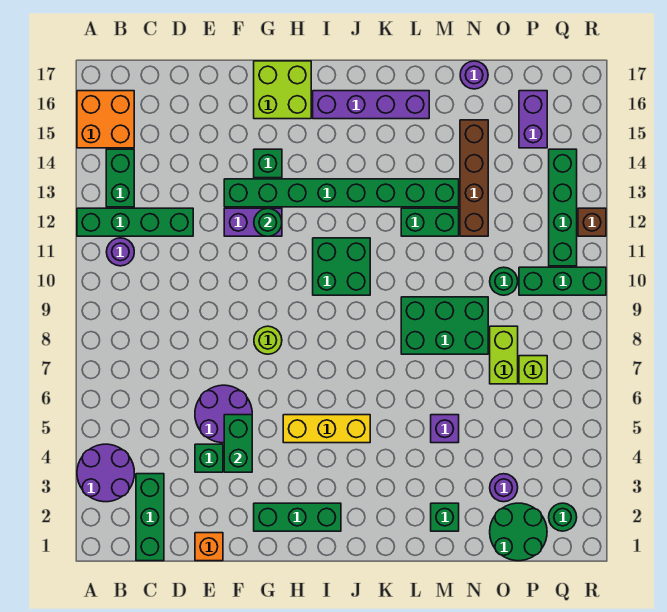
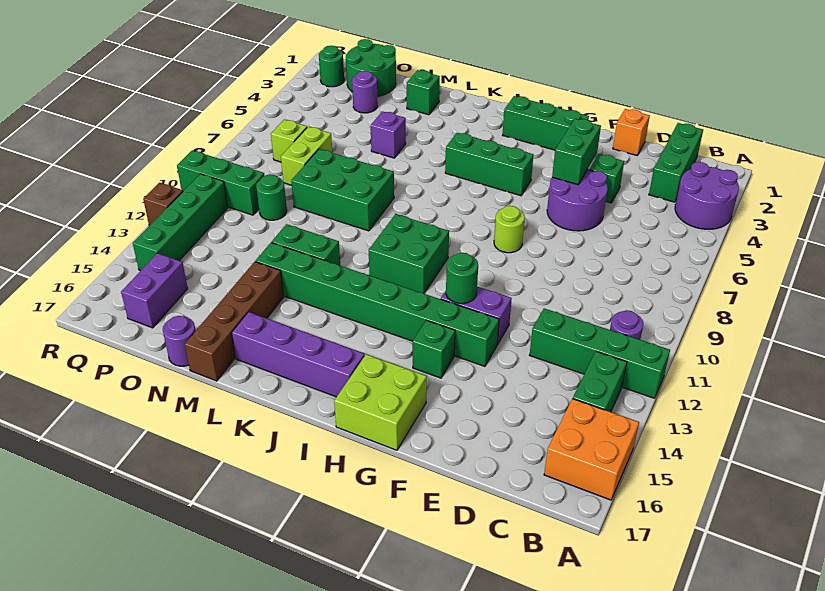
yellow 1x3 brick [283,415,370,443] -> green 1x3 brick [445,133,534,196]
brown 1x4 brick [460,120,488,236] -> brown 1x4 brick moved to [185,262,284,381]

